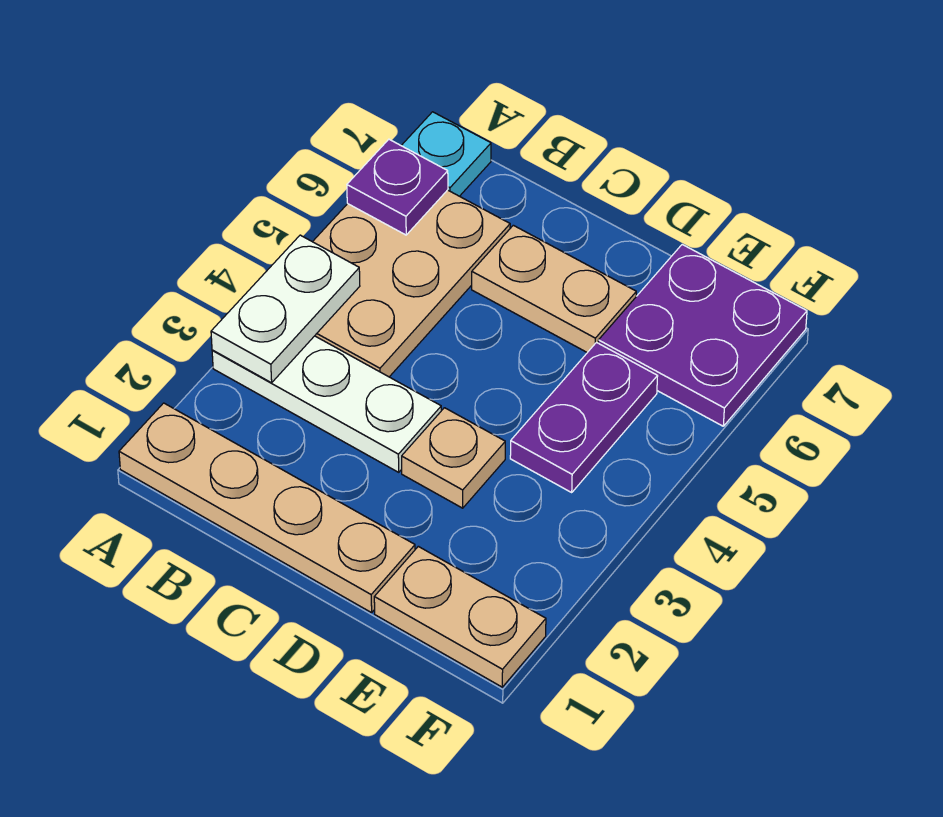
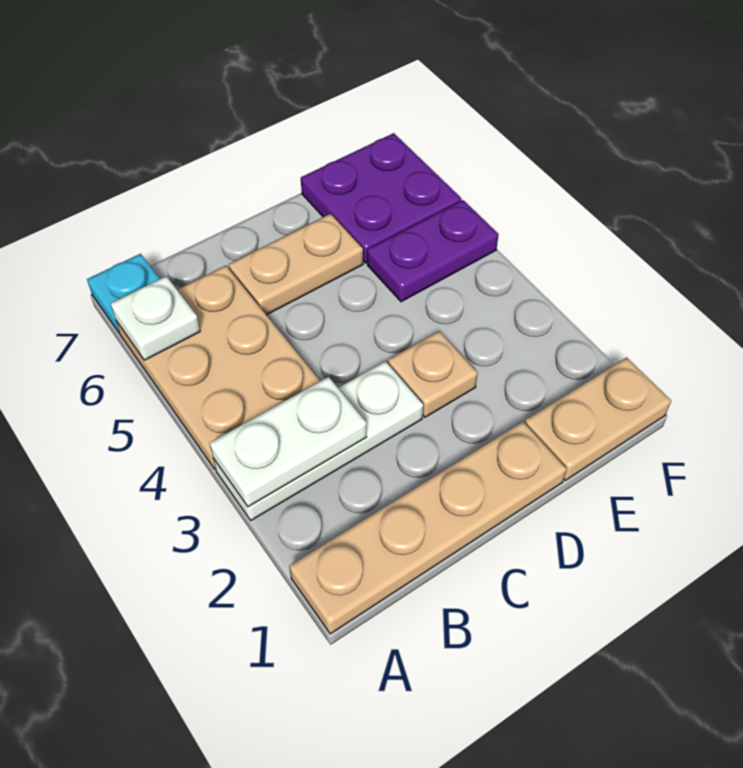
white 1x2 plate [211,235,360,383] -> white 1x2 plate turned to [210,377,367,507]
purple 1x1 plate [347,139,448,235] -> white 1x1 plate [110,276,200,360]
purple 1x2 plate [510,343,658,492] -> purple 1x2 plate turned to [367,200,499,302]

